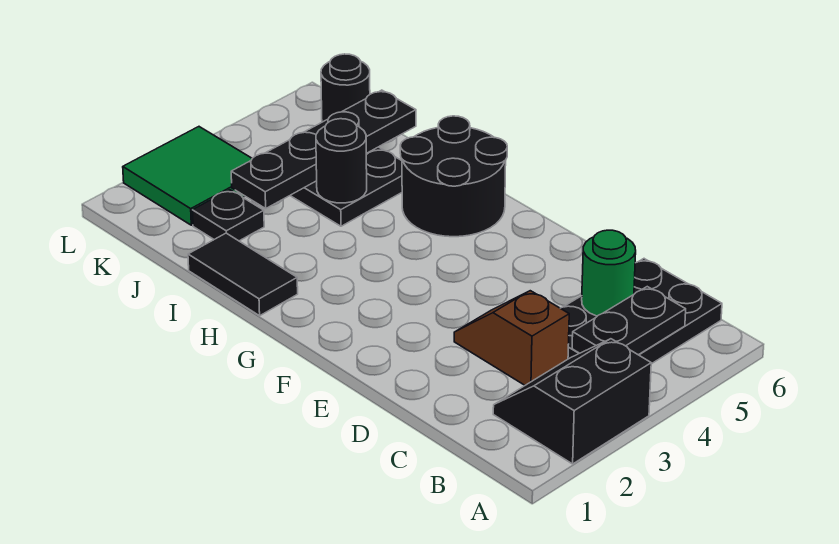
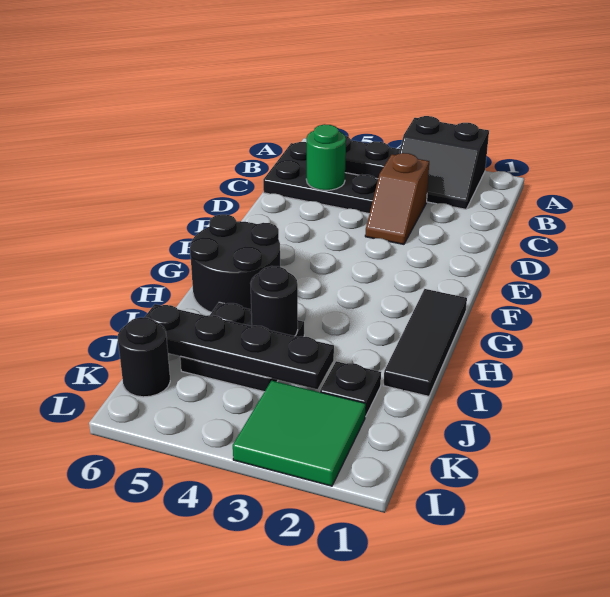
black 1x2 tile [188,233,298,316] -> black 1x3 tile [384,289,467,396]

